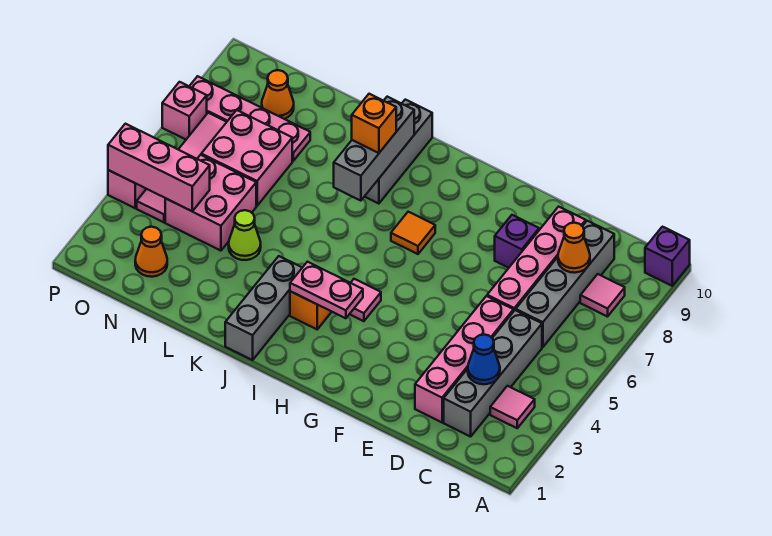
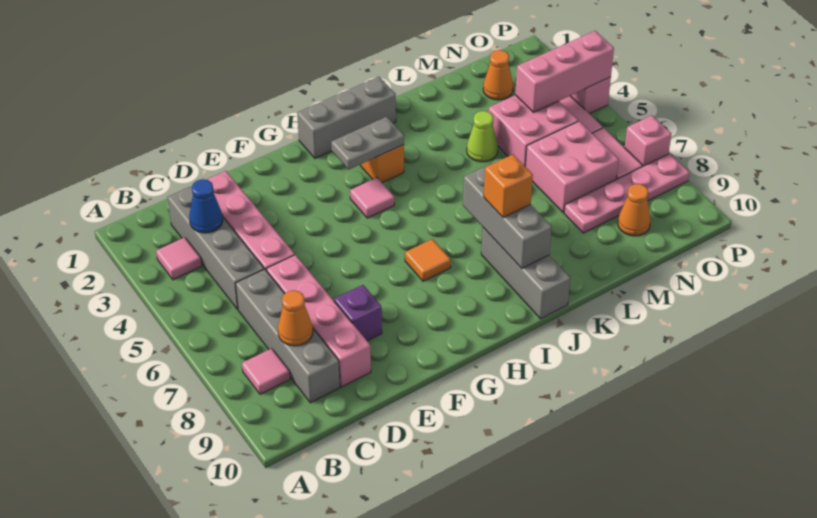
purple 1x1 brick [645,227,690,286] -> none
pink 1x2 plate [290,262,363,318] -> grey 1x2 plate [331,117,404,169]
grey 1x3 brick [225,256,302,360] -> grey 1x3 brick turned to [297,77,396,158]

